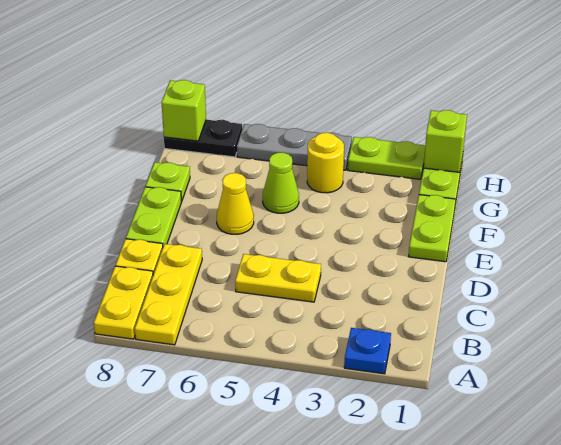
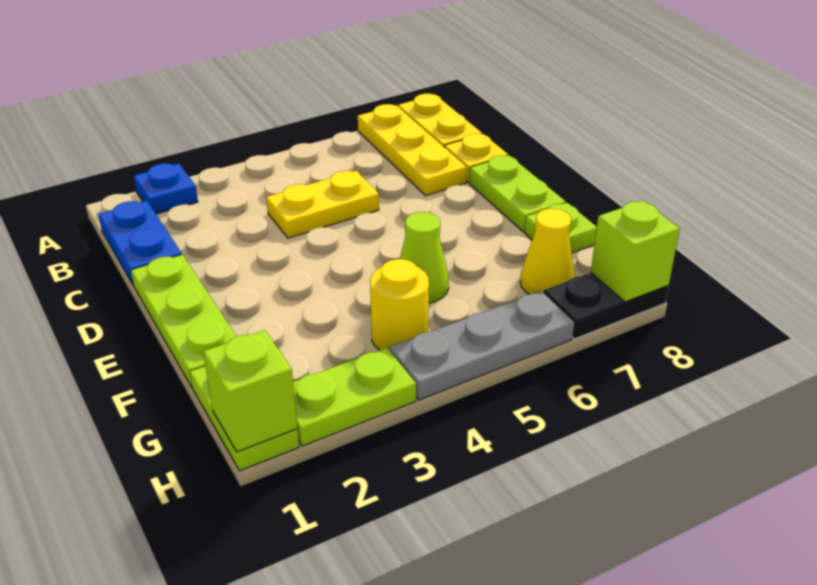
none -> blue 1x2 plate [98,201,182,286]
lime 1x2 plate [408,195,456,262] -> lime 1x3 plate [131,255,236,387]
yellow 1x1 cone [217,173,254,234] -> yellow 1x1 cone moved to [520,209,575,294]

